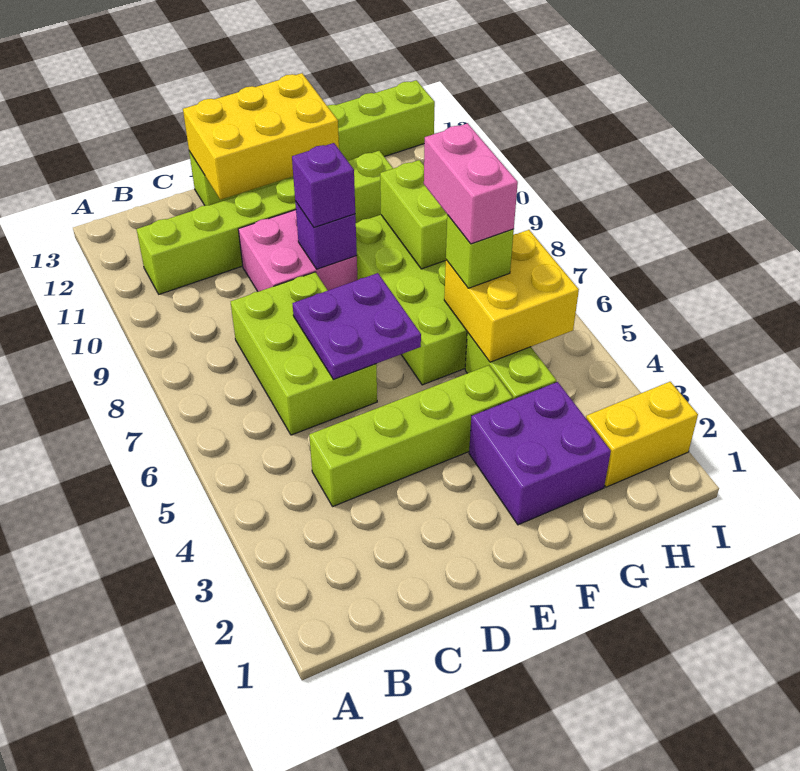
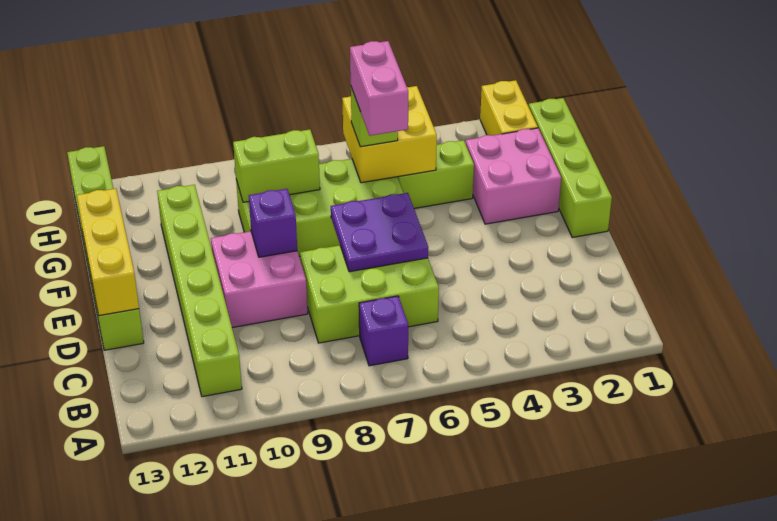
lime 1x4 brick [309,365,513,507] -> lime 1x4 brick moved to [529,98,612,237]
yellow 2x3 brick [183,73,339,200] -> yellow 1x3 brick [77,189,139,316]
purple 1x1 brick [292,143,355,227] -> purple 1x1 brick moved to [359,296,408,366]
purple 2x2 brick [469,382,611,525] -> pink 2x2 brick [466,128,561,224]
pink 1x2 brick [424,123,518,244] -> pink 1x2 brick turned to [350,41,408,136]

